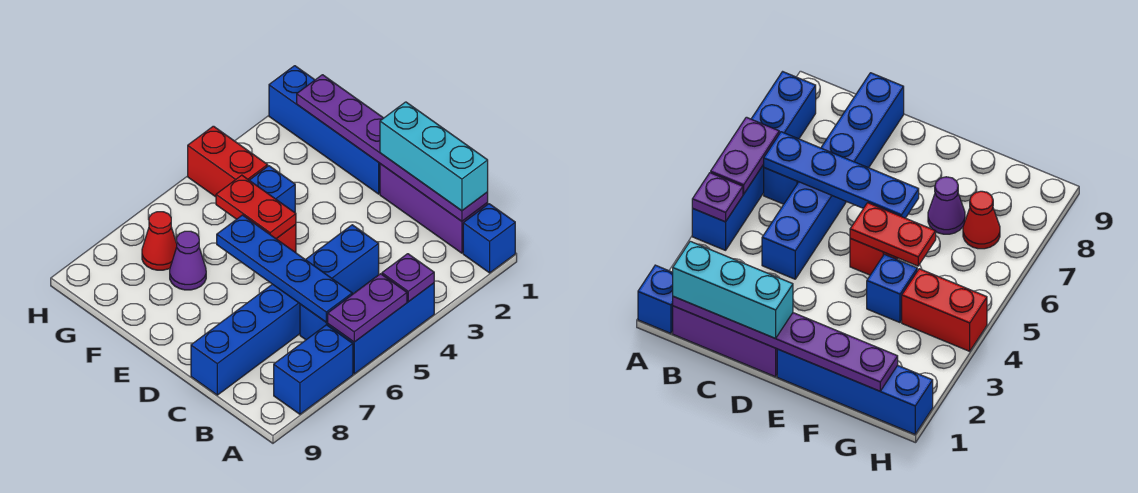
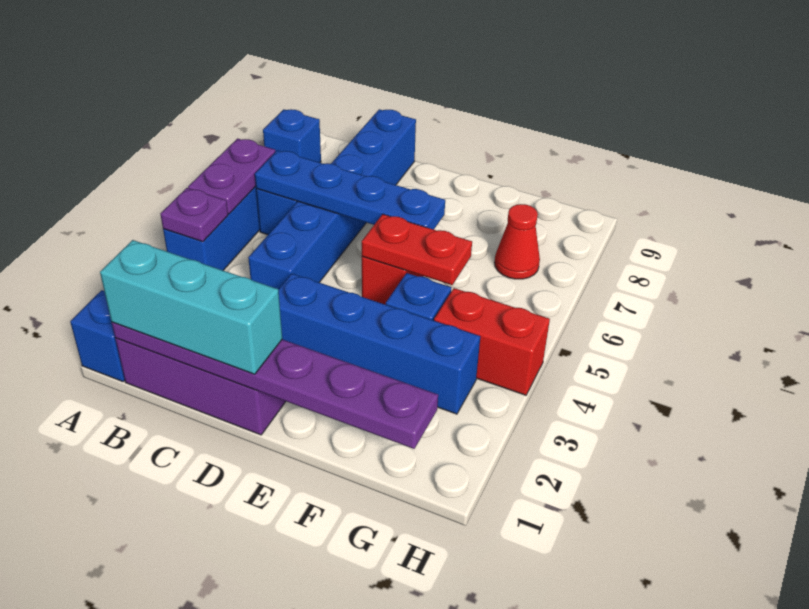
blue 1x2 brick [274,325,353,414] -> blue 1x1 brick [263,109,321,163]
blue 1x4 brick [269,66,380,194] -> blue 1x4 brick moved to [278,274,480,414]
purple 1x1 cone [170,231,206,290] -> none

